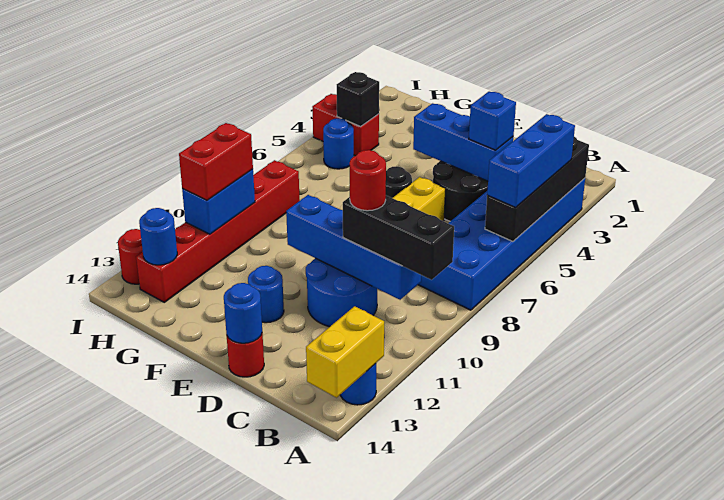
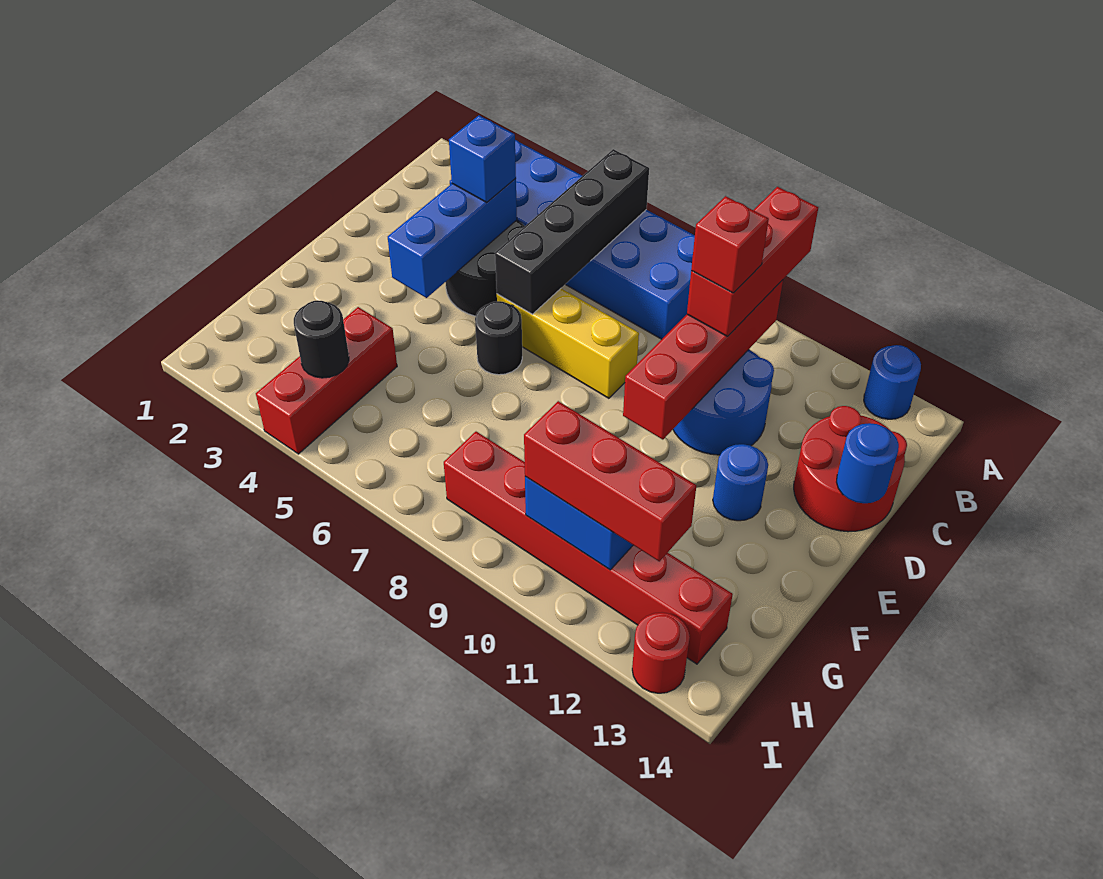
black 1x4 brick [485,137,589,241] -> black 1x4 brick turned to [495,149,649,314]
blue 1x3 brick [487,114,575,208] -> none
black 1x3 brick [343,196,454,280] -> red 1x3 brick [687,187,818,337]
yellow 1x2 brick [306,306,384,398] -> none
blue 1x4 brick [286,195,421,300] -> red 1x4 brick [623,280,783,440]
red 1x1 round brick [350,150,386,211] -> red 1x1 brick [691,196,769,293]
red 1x1 round brick [227,334,264,377] -> red 2x2 round brick [794,406,907,532]
red 1x2 brick [312,94,379,156] -> red 1x3 brick [256,307,397,454]
black 1x1 brick [337,72,379,127] -> black 1x1 round brick [294,300,349,378]
blue 1x1 round brick [323,118,354,169] -> none
red 1x2 brick [179,123,253,200] -> red 1x3 brick [524,401,696,561]
blue 1x1 round brick [139,208,177,265] -> none

